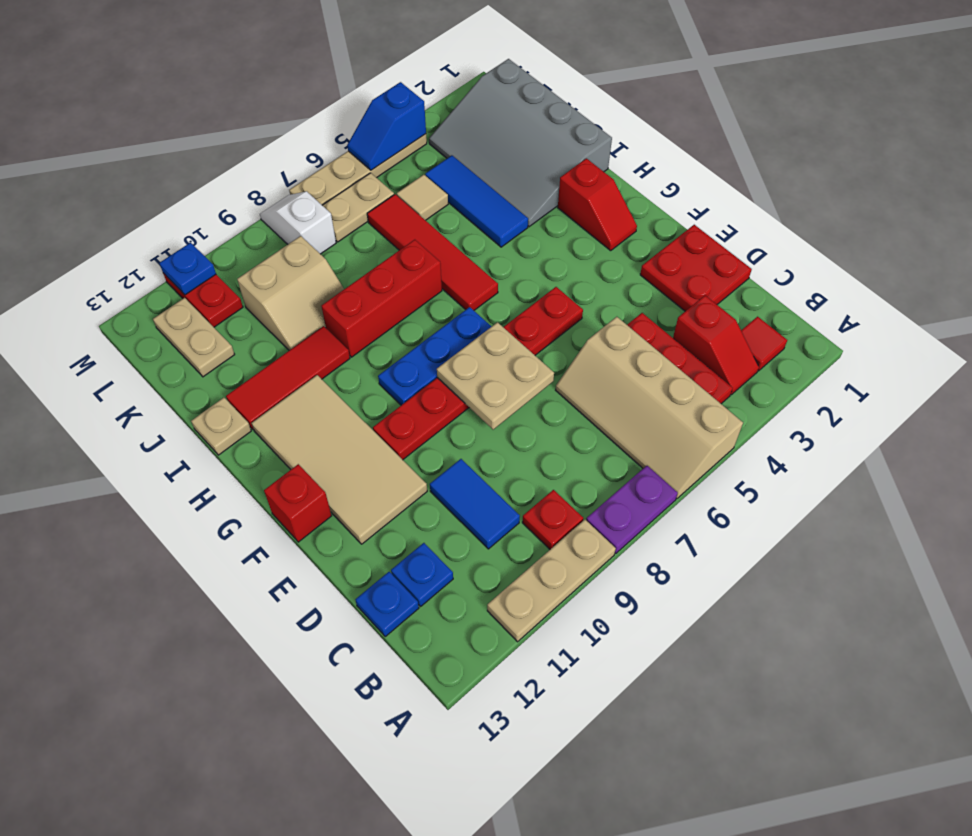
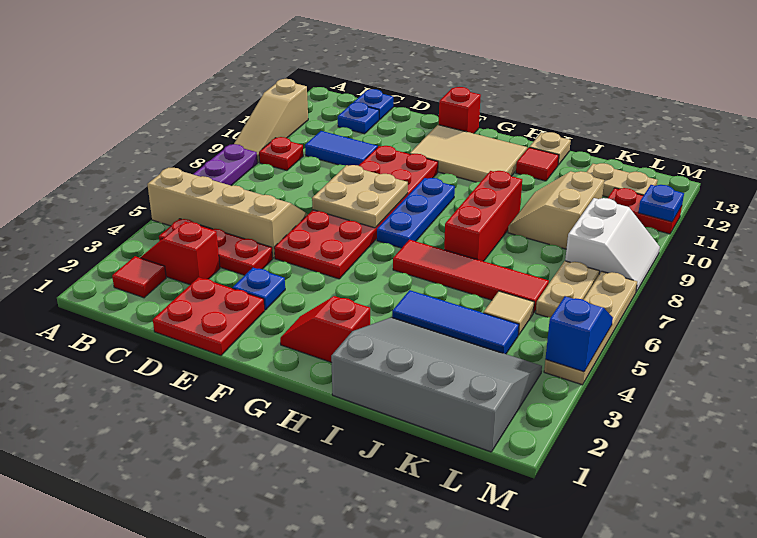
tan 1x3 plate [487,520,616,642] -> tan 1x3 slope [234,79,308,162]
none -> blue 1x1 plate [233,268,285,310]
tan 2x4 tile [252,375,427,544] -> tan 2x3 tile [410,125,527,182]
red 1x6 plate [373,287,583,460] -> red 2x6 plate [274,146,438,279]
red 1x3 tile [226,326,350,430] -> red 1x1 tile [516,148,559,181]
white 1x2 slope [260,191,336,254] -> white 2x2 slope [565,198,660,292]

